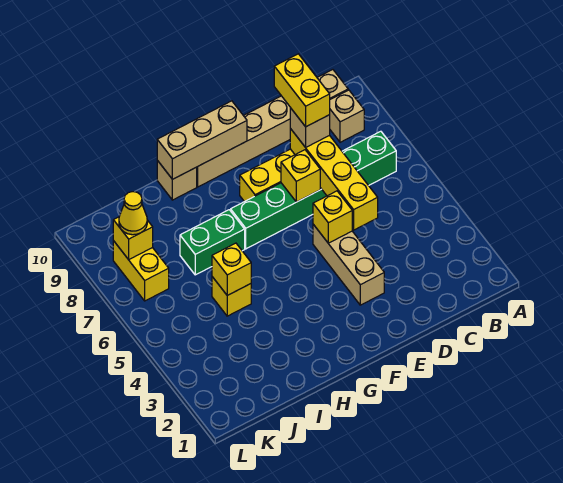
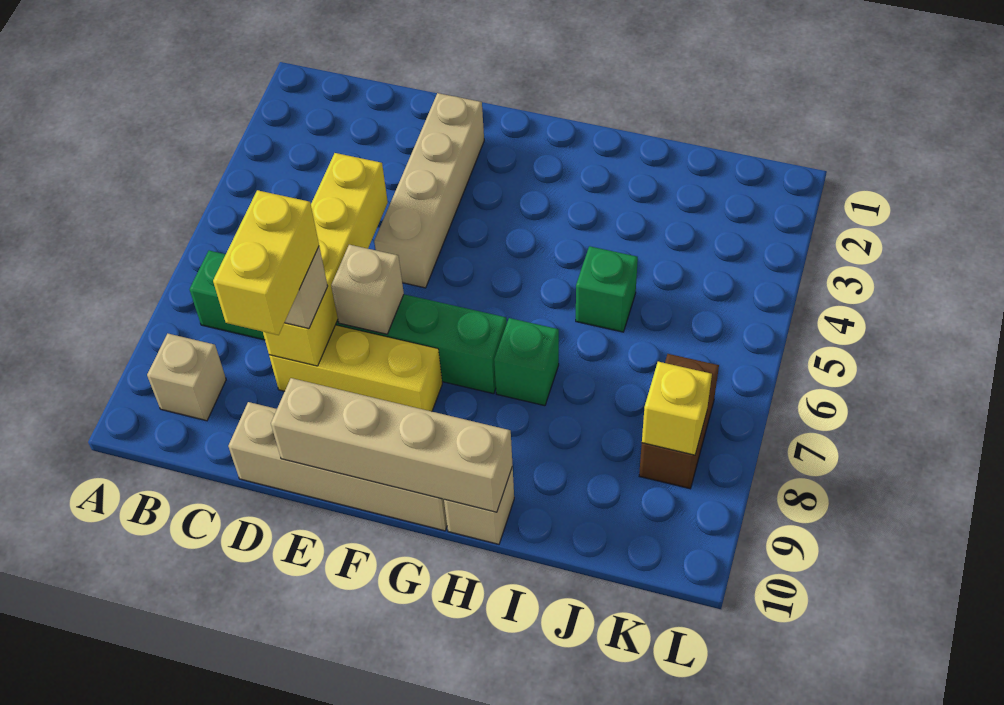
tan 1x6 brick [197,70,348,187] -> tan 1x4 brick [228,402,447,531]
tan 1x3 brick [313,224,384,305] -> tan 1x4 brick [374,93,484,288]
yellow 1x1 brick [313,191,352,243] -> none
yellow 1x1 brick [281,150,320,202] -> tan 1x1 brick [331,245,404,334]
tan 1x3 brick [157,101,247,179] -> tan 1x4 brick [271,378,513,512]
green 1x2 brick [180,210,245,275] -> green 1x1 brick [494,318,559,406]
yellow 1x1 brick [212,277,251,316] -> green 1x1 brick [576,246,638,332]
yellow 1x1 brick [212,243,251,295] -> none
yellow 1x2 brick [113,241,169,301] -> brown 1x2 brick [639,354,719,489]
yellow 1x1 cone [119,192,147,235] -> none

